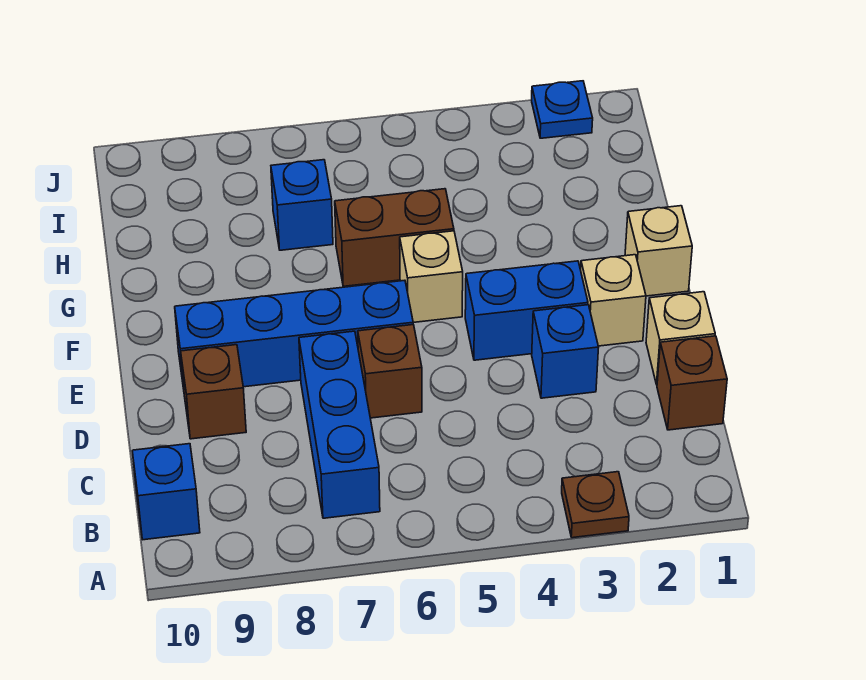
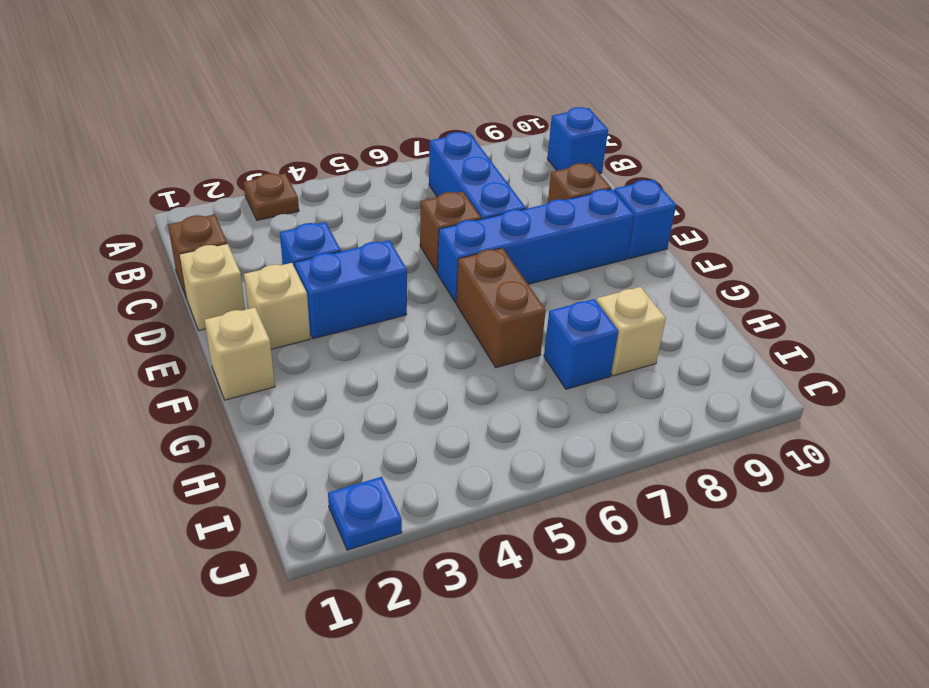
none -> blue 1x1 brick [614,180,676,259]
tan 1x1 brick [400,231,463,322] -> tan 1x1 brick moved to [596,287,666,376]
brown 1x2 brick [335,189,454,286] -> brown 1x2 brick turned to [456,248,546,368]

